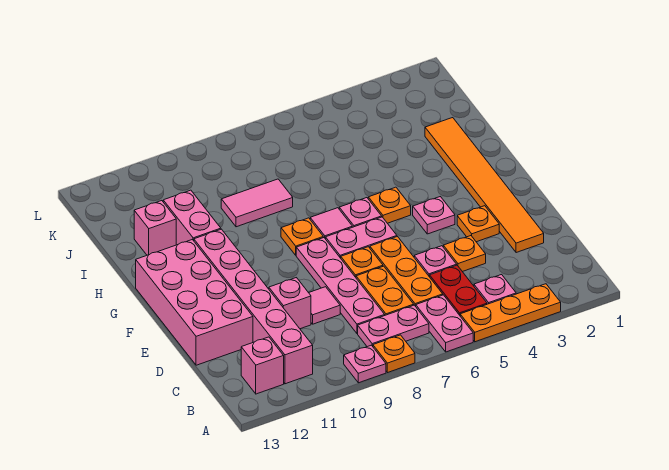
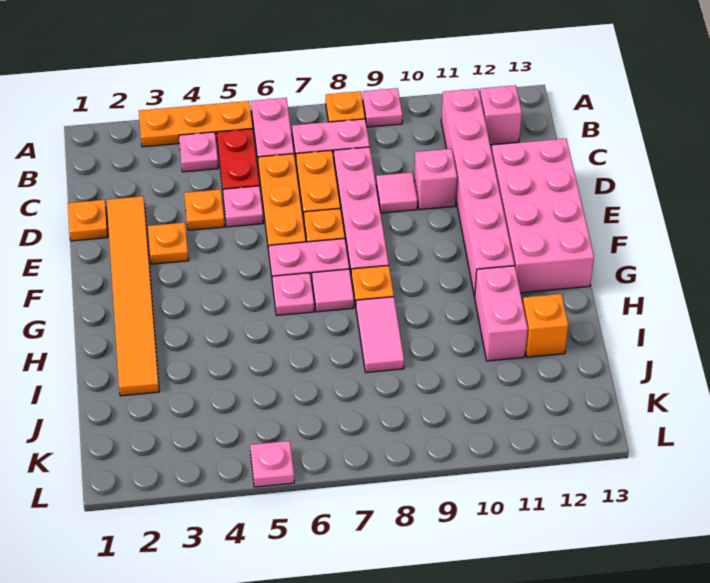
pink 1x1 plate [413,197,455,234] -> pink 1x1 plate moved to [250,441,294,487]
orange 1x1 plate [368,187,411,223] -> orange 1x1 plate moved to [68,200,108,241]
pink 1x2 tile [221,179,293,227] -> pink 1x2 tile turned to [356,297,404,372]
pink 1x1 brick [134,201,176,255] -> orange 1x1 brick [523,294,568,357]

